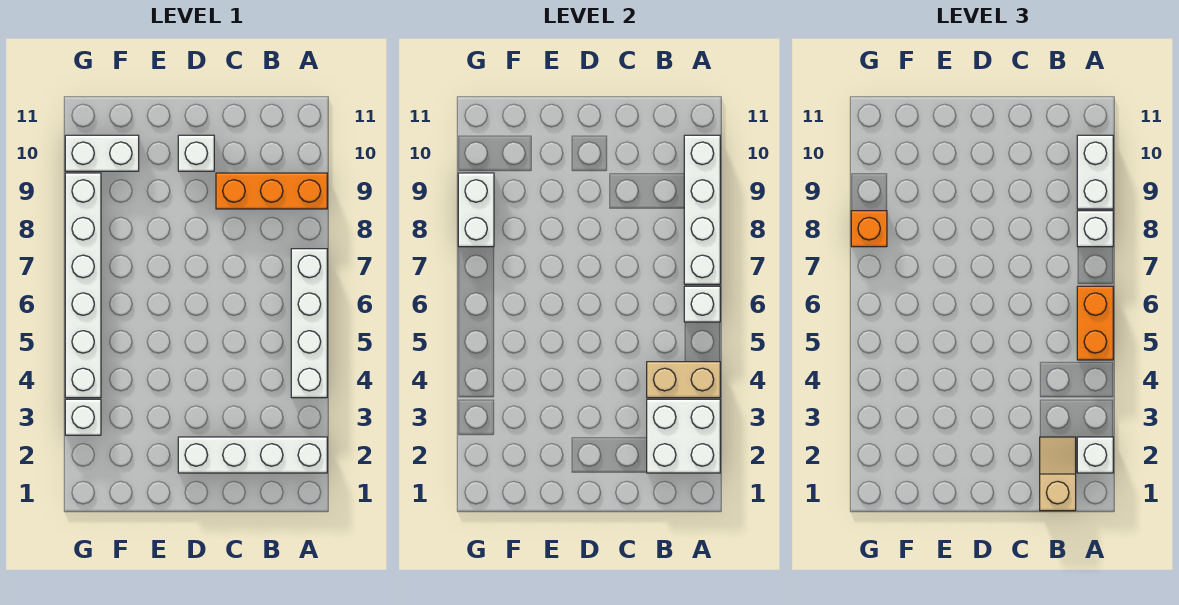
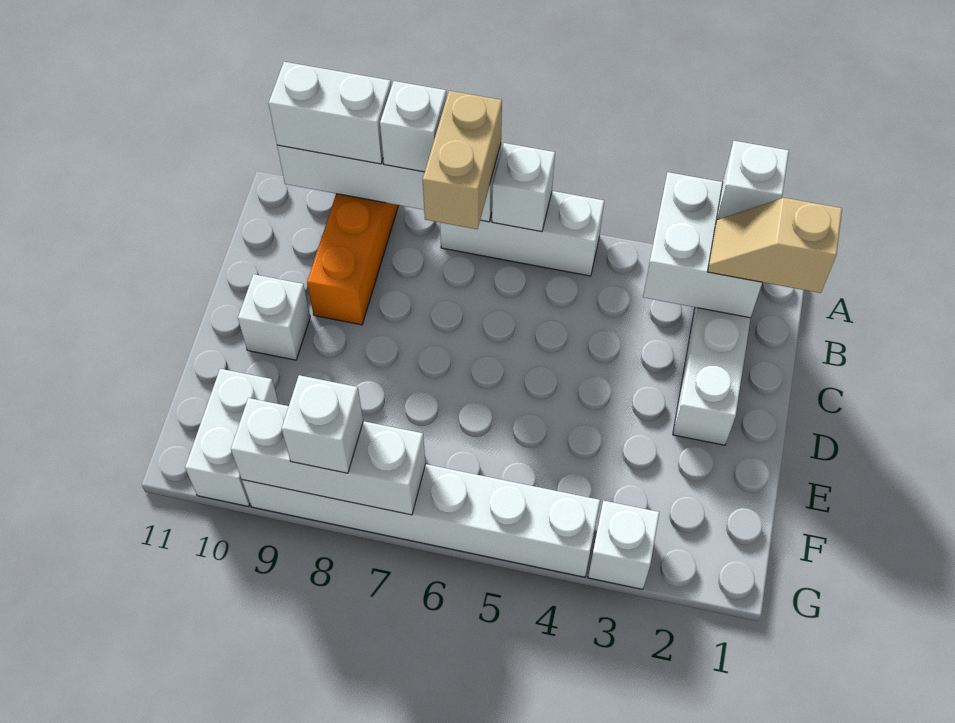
white 1x4 brick [291,249,327,398] -> white 1x3 brick [440,191,604,276]
tan 1x2 brick [647,362,720,398] -> tan 1x2 brick moved to [423,91,502,229]
orange 1x2 brick [1077,286,1113,360] -> none
white 1x2 brick [458,173,494,247] -> white 1x3 brick [231,398,426,515]
orange 1x1 brick [851,211,887,247] -> white 1x1 brick [282,375,363,473]

